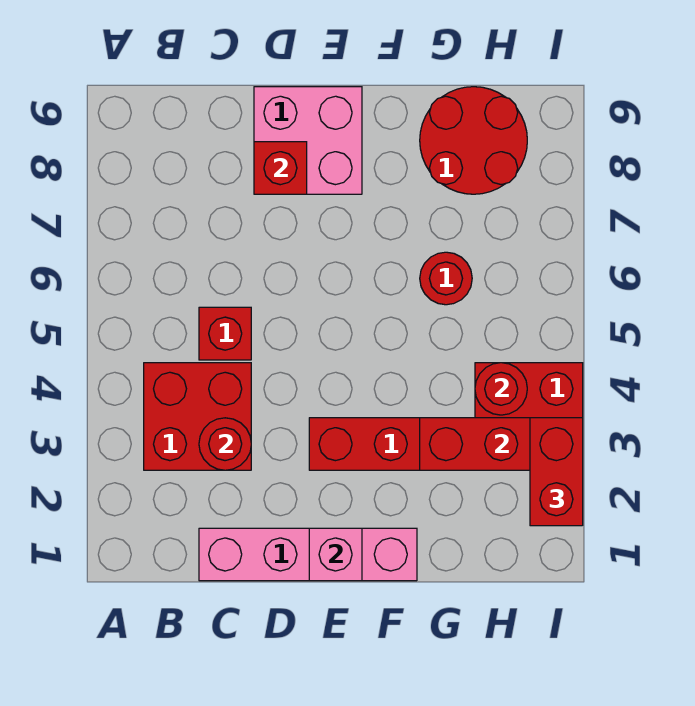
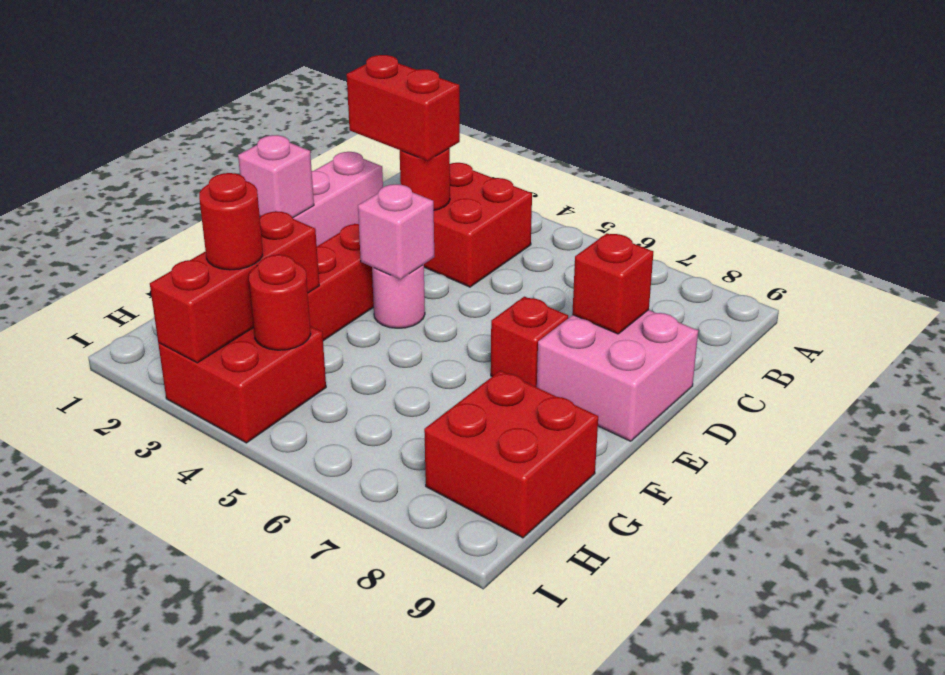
red 1x1 brick [199,307,251,360] -> red 1x1 brick moved to [491,297,568,387]
none -> pink 1x1 round brick [372,265,425,328]
none -> pink 1x1 brick [358,184,434,279]
red 1x1 round brick [420,252,472,305] -> red 1x1 round brick moved to [199,173,263,270]
red 2x2 round brick [420,87,527,194] -> red 2x2 brick [424,371,598,538]
red 1x2 brick [530,418,583,526] -> red 1x2 brick moved to [347,55,460,161]

